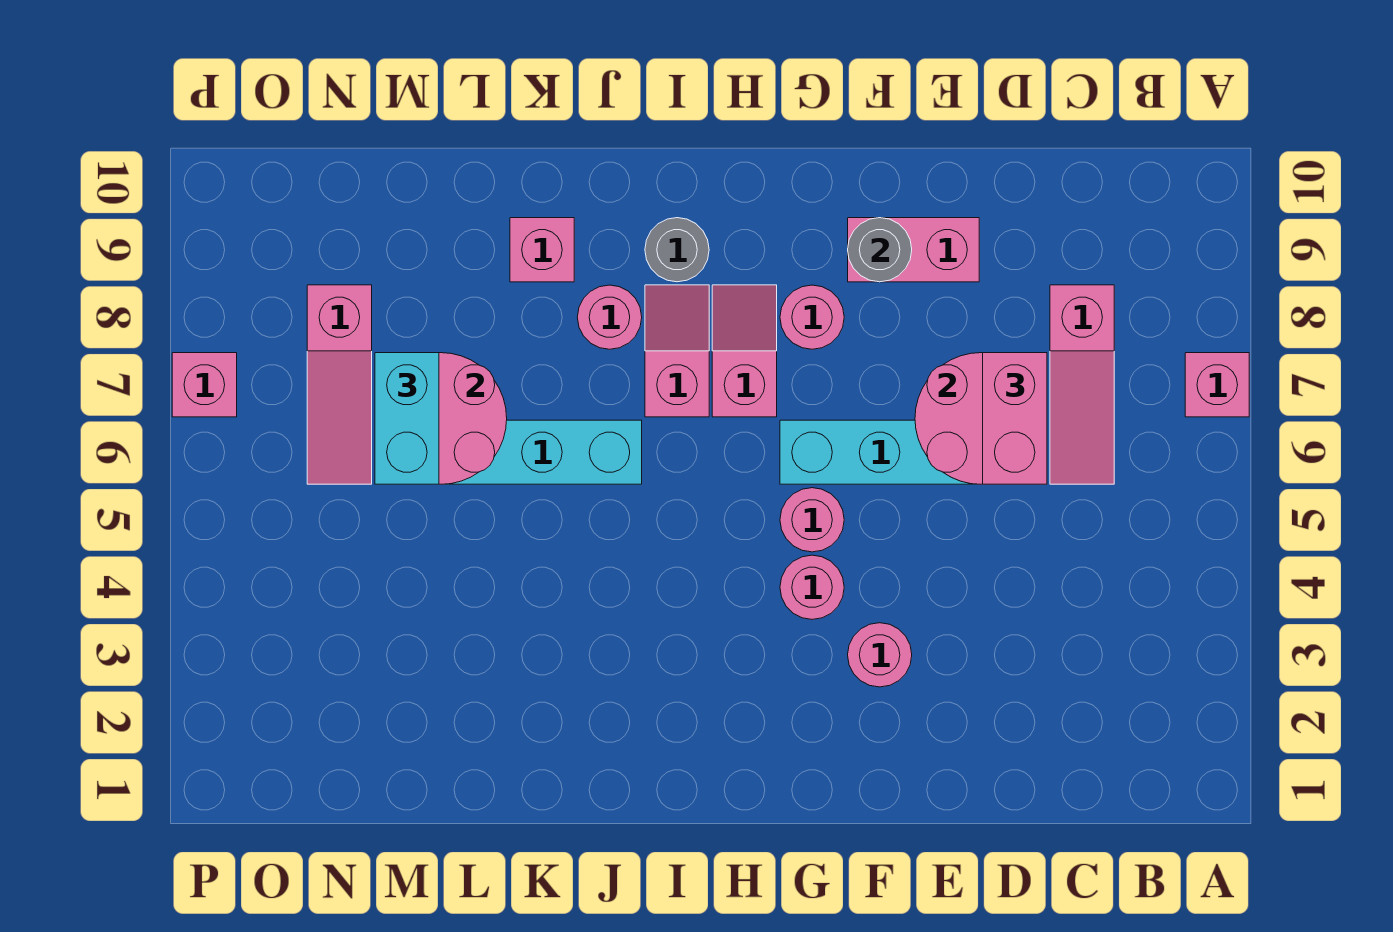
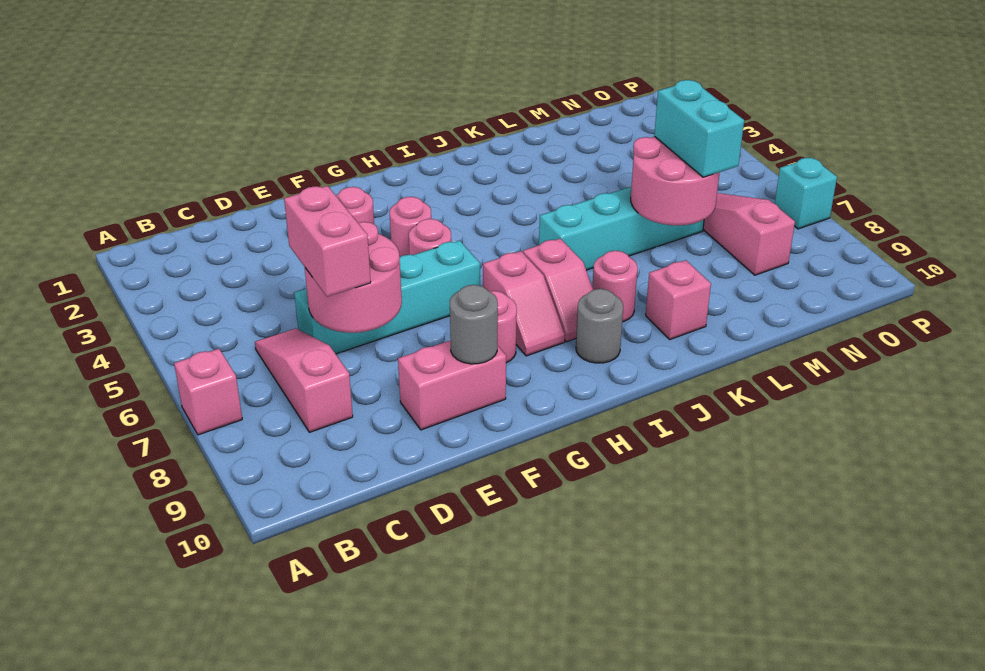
pink 1x1 brick [172,353,237,417] -> cyan 1x1 brick [775,158,837,229]

